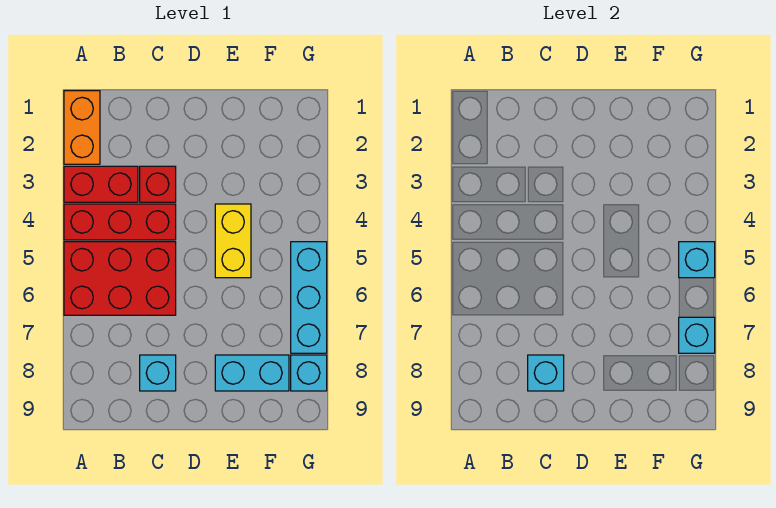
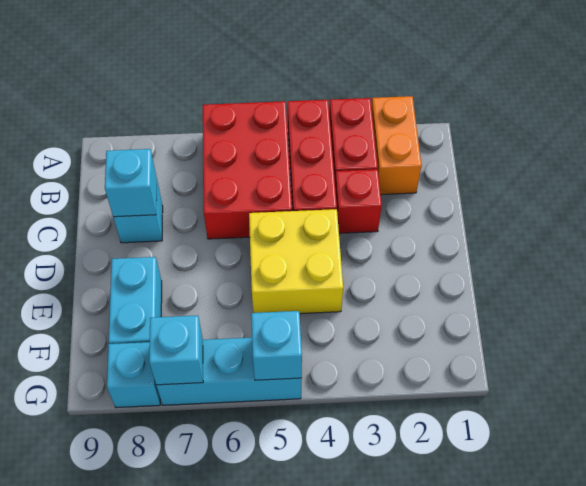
orange 1x2 brick [64,91,100,164] -> orange 1x2 brick turned to [371,96,422,195]
yellow 1x2 brick [215,204,251,278] -> yellow 2x2 brick [249,209,343,314]

